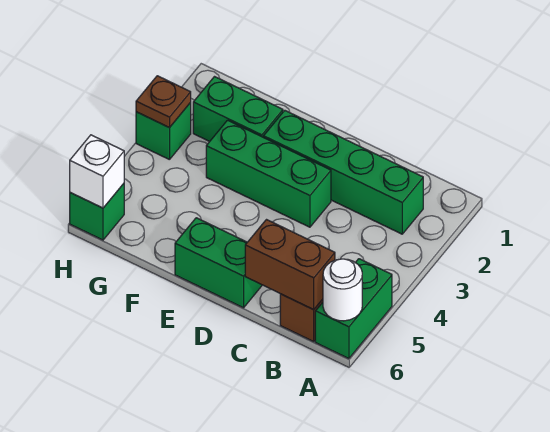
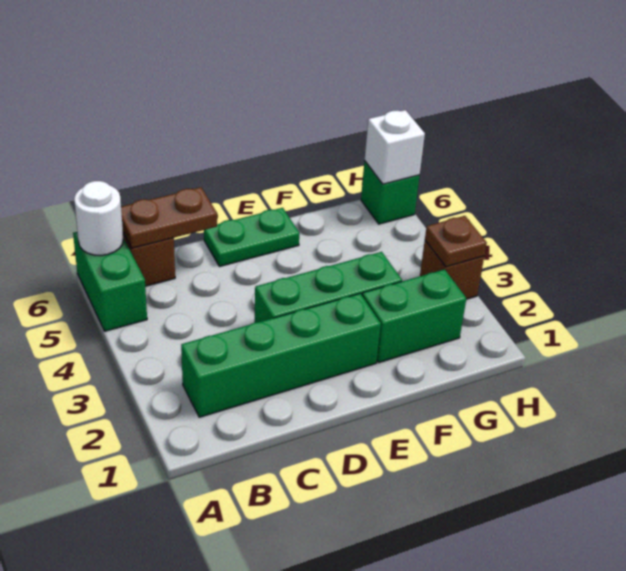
brown 1x2 brick [245,220,335,310] -> brown 1x2 plate [121,187,217,248]
green 1x2 brick [175,218,262,308] -> green 1x2 plate [204,208,299,267]
green 1x1 brick [136,103,191,160] -> brown 1x1 brick [420,241,484,299]

